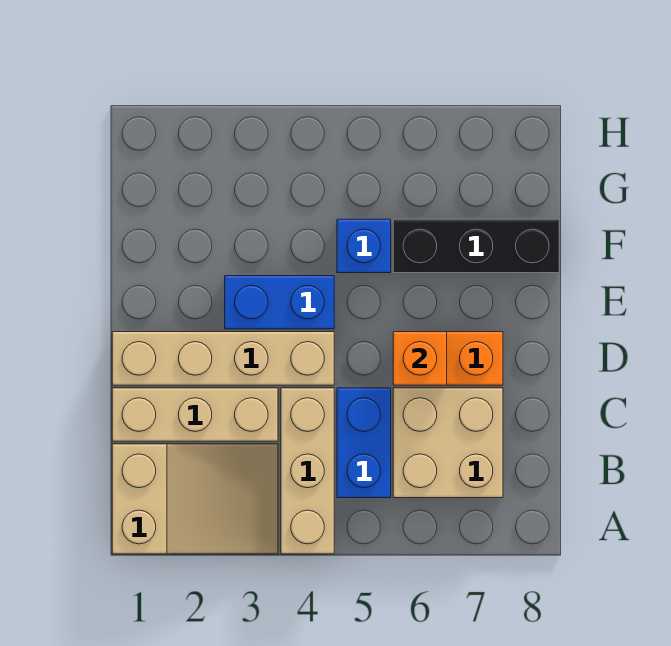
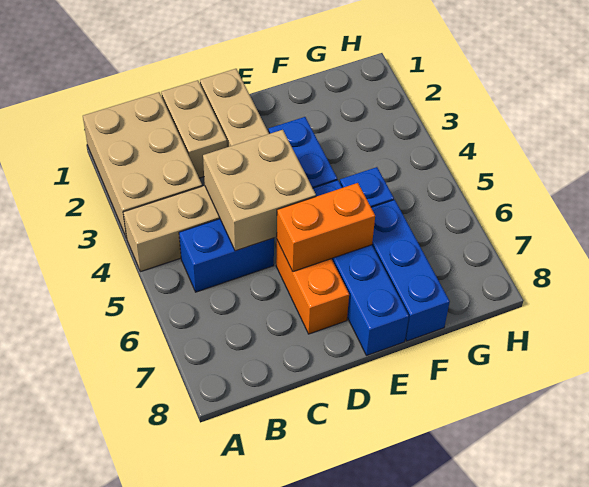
tan 2x3 slope [112,444,278,554] -> tan 2x3 brick [83,92,202,238]
tan 2x2 brick [393,388,503,498] -> tan 2x2 brick moved to [203,130,316,251]
tan 1x3 brick [112,388,278,441] -> tan 1x2 brick [161,80,227,178]
orange 1x1 brick [393,332,447,385] -> orange 1x2 brick [277,183,375,272]
none -> blue 1x4 brick [313,180,409,356]
black 1x3 brick [393,219,559,273] -> blue 1x3 brick [371,200,450,341]

